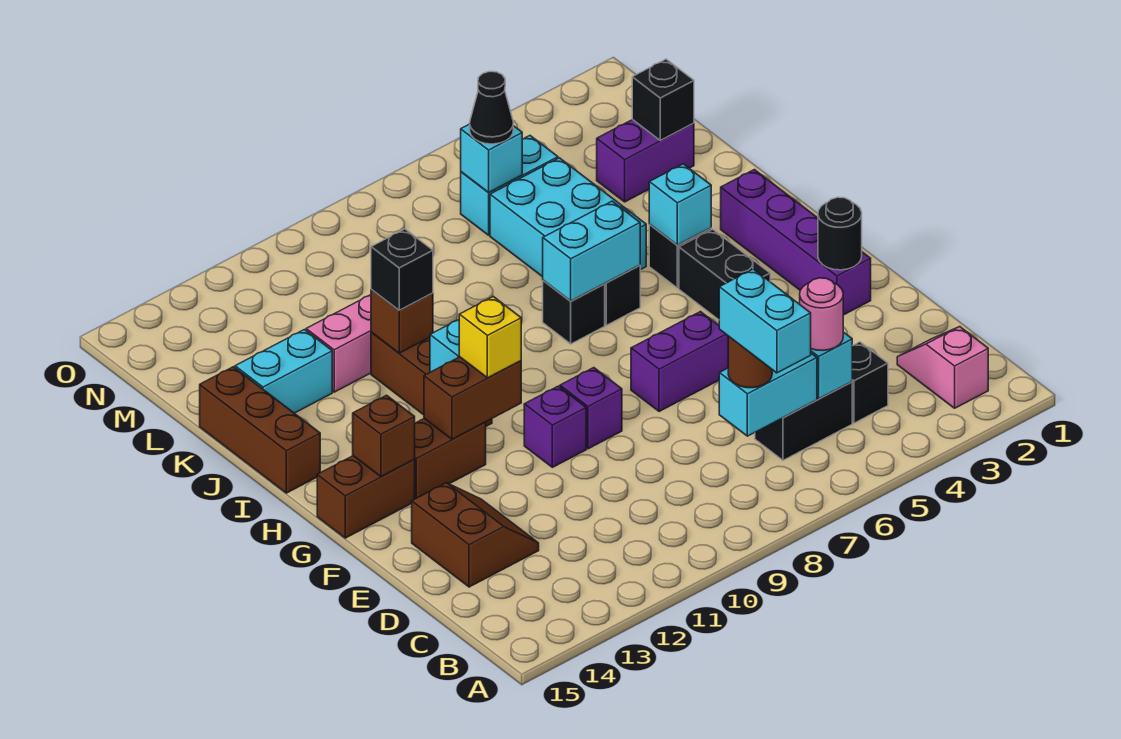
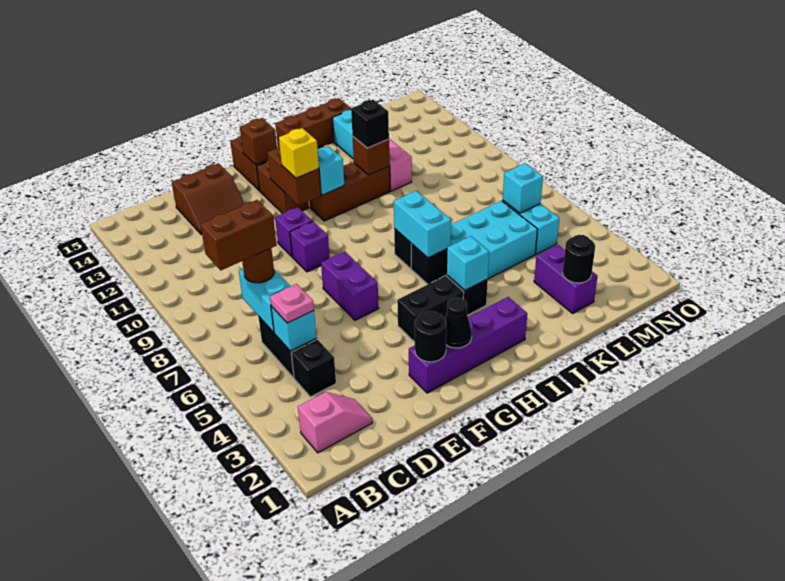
cyan 1x2 brick [719,269,811,373] -> brown 1x2 brick [200,200,277,270]
pink 1x1 round brick [800,278,843,351] -> pink 1x1 plate [270,284,314,323]
black 1x1 brick [632,59,694,141] -> black 1x1 round brick [562,235,595,283]
black 1x1 cone [470,72,513,144] -> black 1x1 cone moved to [445,297,472,348]

